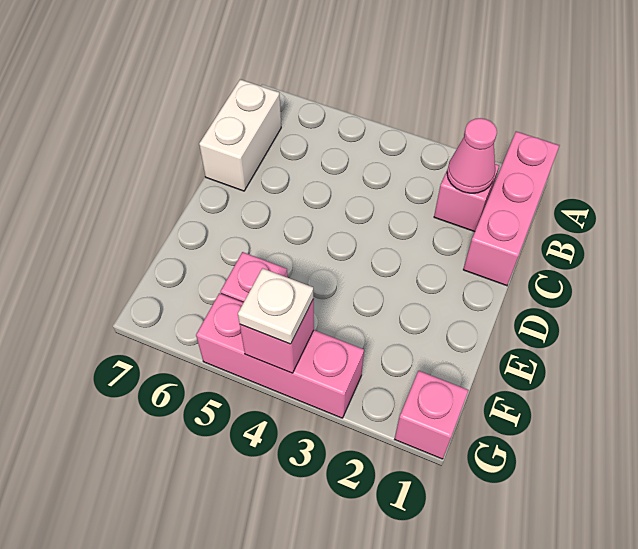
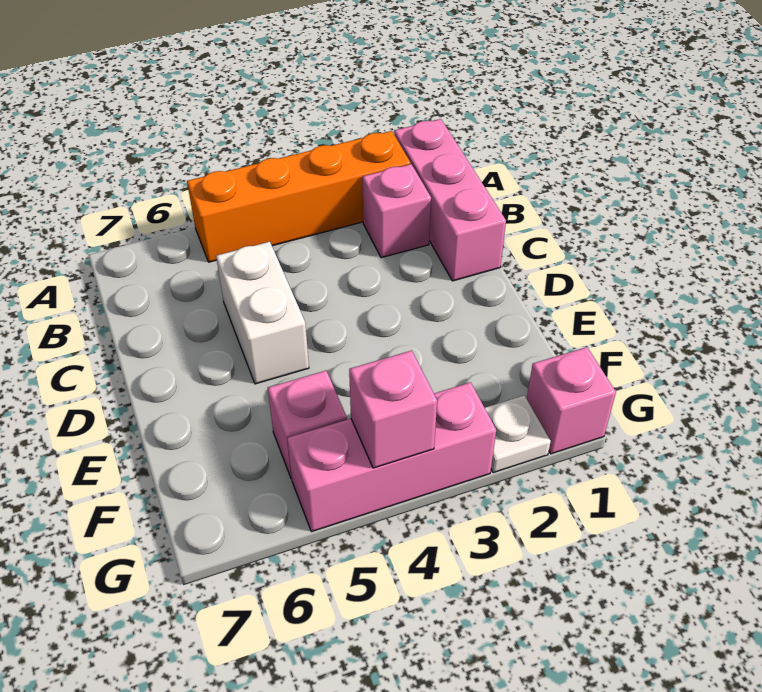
none -> orange 1x4 brick [187,131,411,262]
pink 1x1 cone [447,118,497,193] -> none
white 1x2 brick [199,79,281,191] -> white 1x2 brick moved to [216,242,309,384]
white 1x1 plate [238,268,313,344] -> white 1x1 plate moved to [485,395,551,473]

